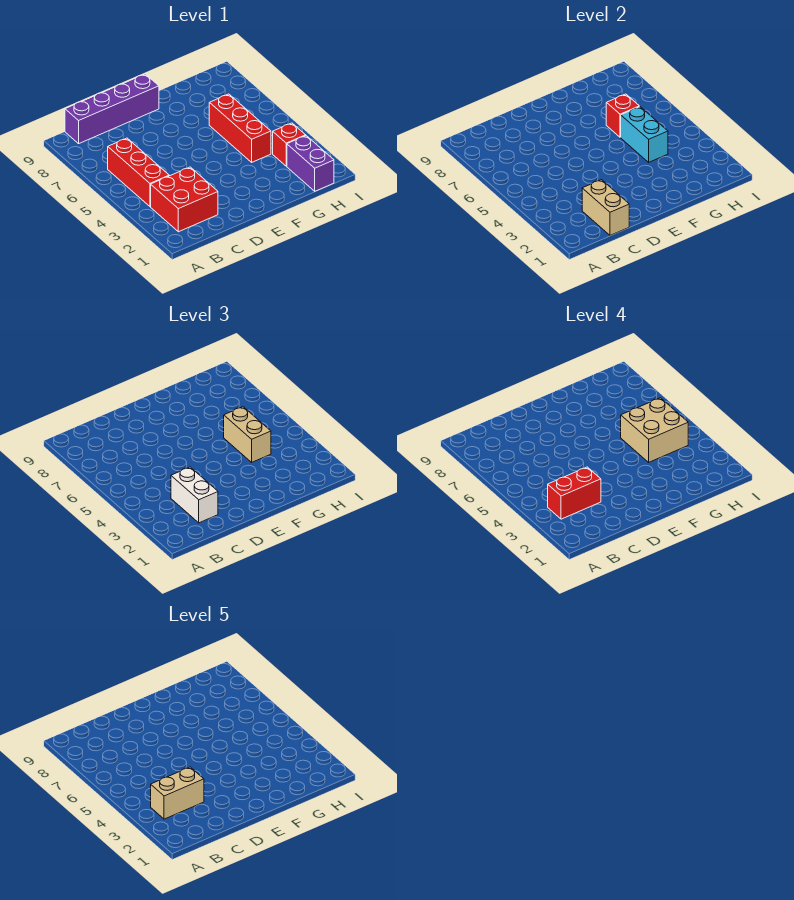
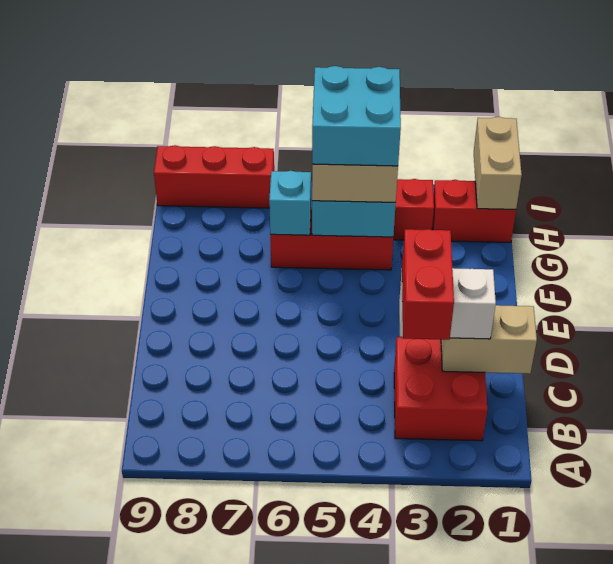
tan 1x2 brick [151,767,204,819] -> tan 1x2 brick moved to [474,117,522,209]
red 1x3 brick [108,138,169,206] -> red 1x3 brick moved to [154,145,274,208]
purple 1x4 brick [65,74,159,144] -> none
tan 2x2 brick [621,398,688,462] -> cyan 2x2 brick [312,66,401,166]
red 1x1 brick [606,94,639,137] -> cyan 1x1 brick [269,171,311,235]
purple 1x2 brick [287,136,334,191] -> red 1x2 brick [432,180,516,242]

